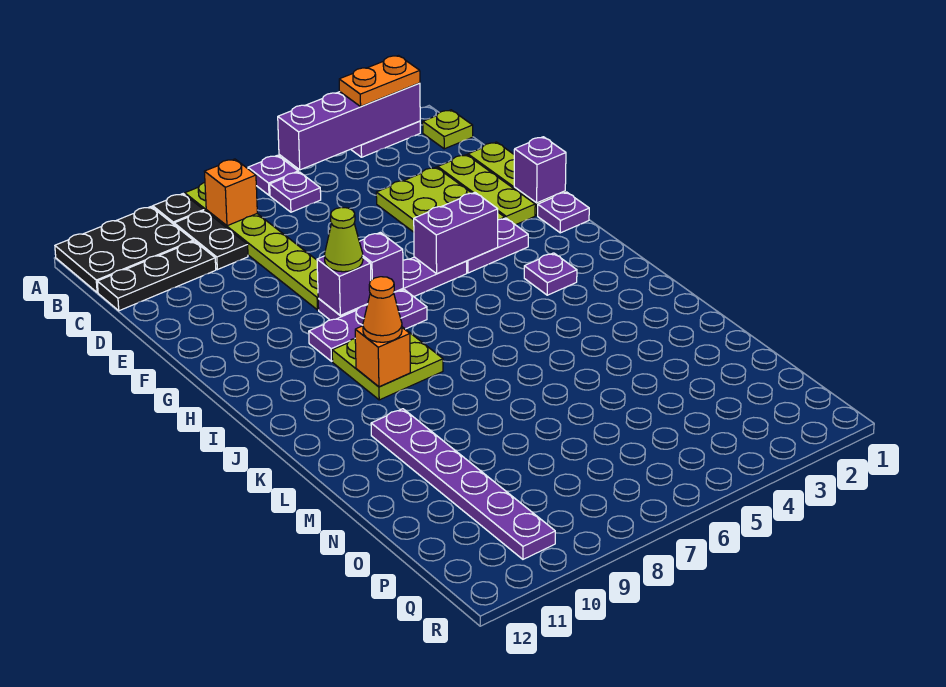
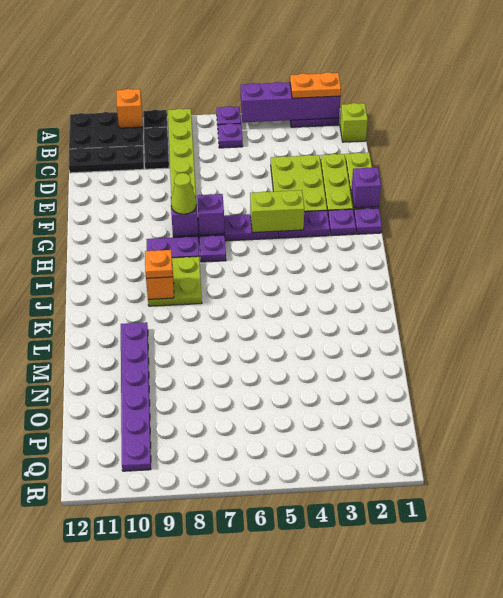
lime 1x1 plate [423,110,473,149] -> lime 1x1 brick [340,103,368,142]
orange 1x1 brick [204,159,257,226] -> orange 1x1 brick moved to [117,89,143,128]
purple 1x2 brick [414,193,498,274] -> lime 1x2 brick [250,190,304,233]
purple 1x1 plate [524,253,577,295] -> purple 1x1 plate moved to [328,209,356,236]
orange 1x1 cone [363,277,402,342] -> orange 1x1 plate [145,250,173,278]

